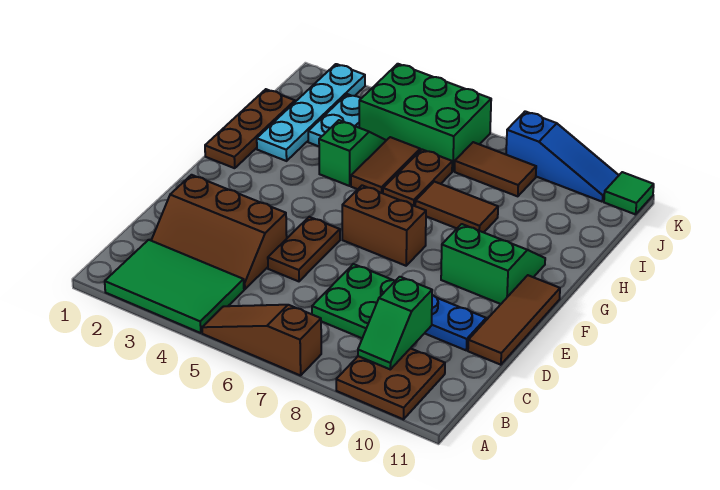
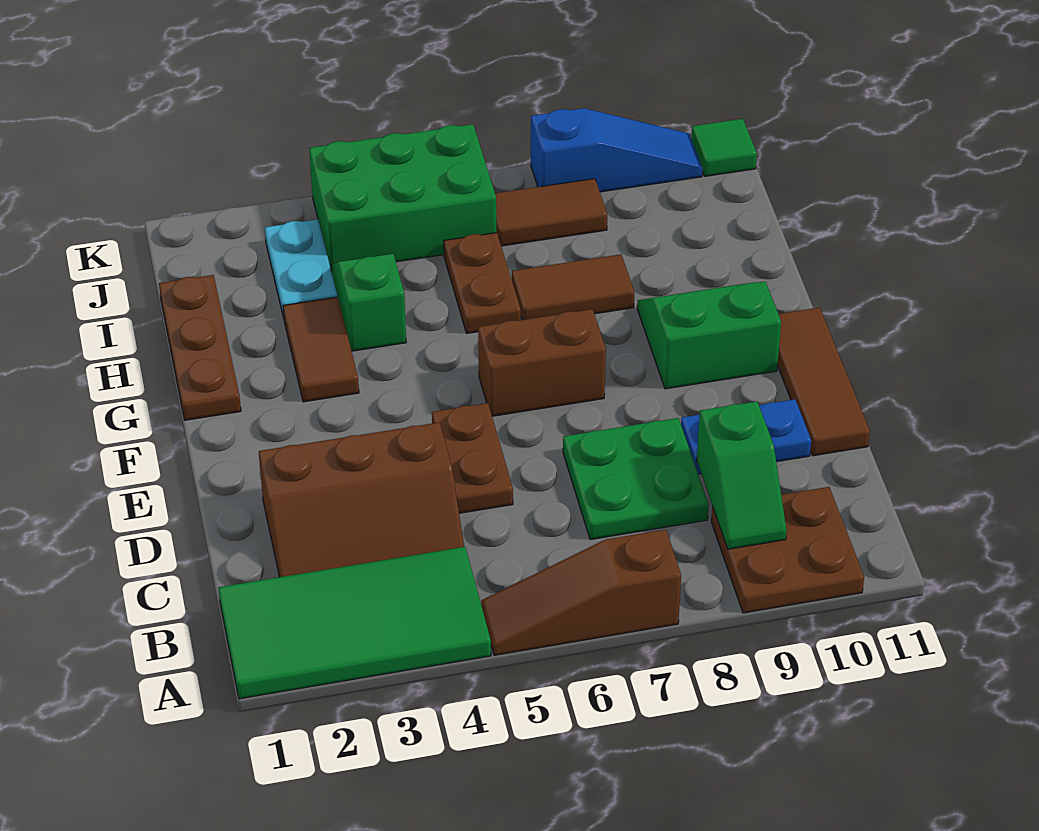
green 2x3 tile [105,240,244,333] -> green 2x4 tile [219,547,491,699]
cyan 1x4 plate [257,64,365,161] -> none
brown 1x2 tile [351,137,420,193] -> brown 1x2 tile moved to [283,297,359,402]

